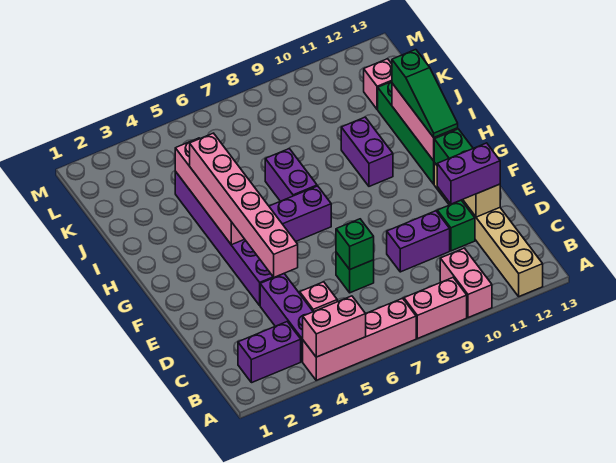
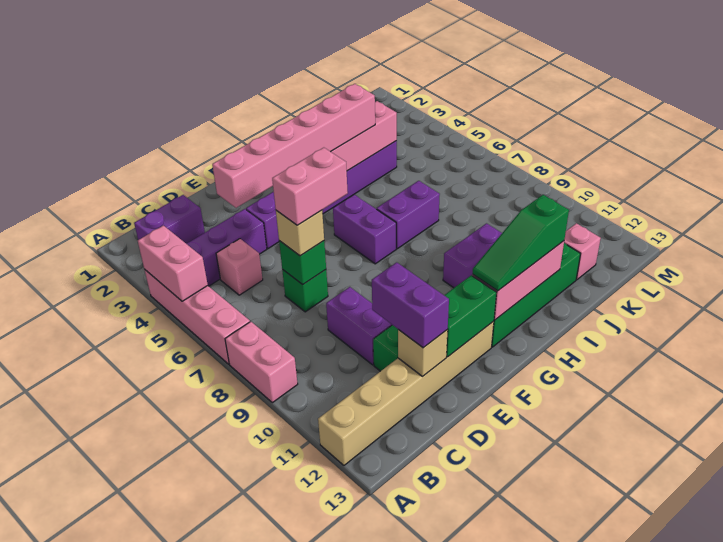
pink 1x2 brick [440,248,492,318] -> pink 1x2 brick moved to [272,148,348,225]
purple 1x2 brick [238,322,301,383] -> purple 1x2 brick turned to [134,195,205,243]
none -> tan 1x1 brick [276,210,324,256]

